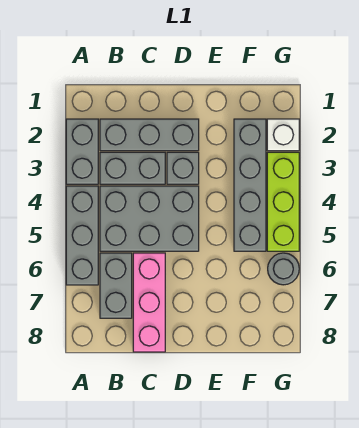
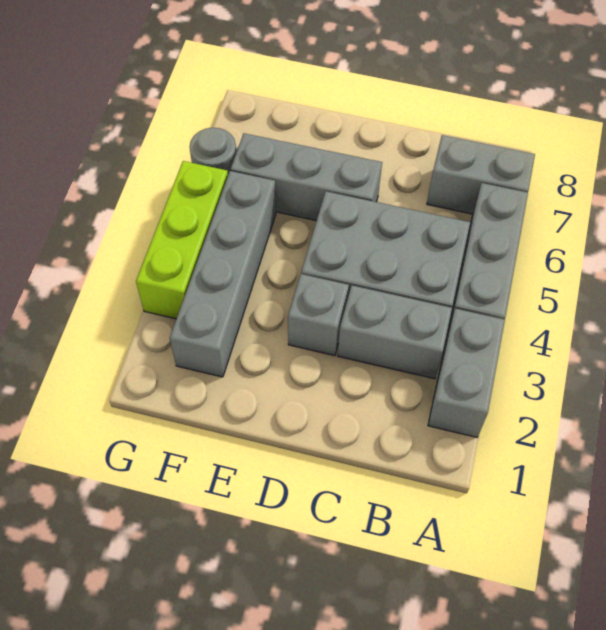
grey 1x3 brick [100,119,199,151] -> grey 1x3 brick moved to [231,133,382,221]
grey 1x2 brick [100,253,132,318] -> grey 1x2 brick turned to [427,135,535,214]
pink 1x3 brick [133,253,165,352] -> none
white 1x1 brick [267,119,299,151] -> none

